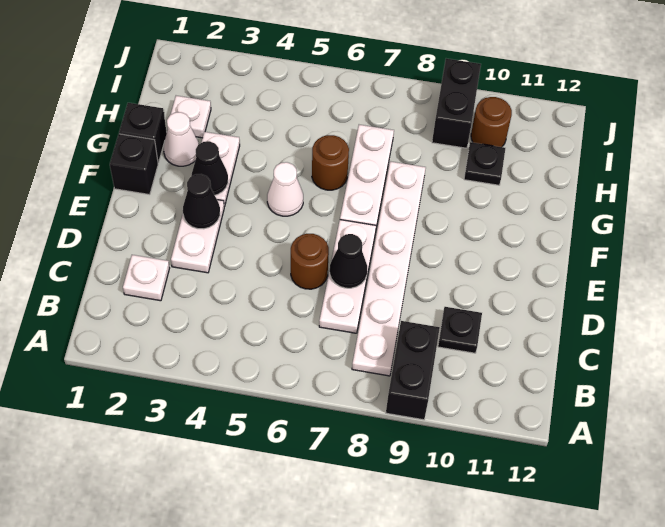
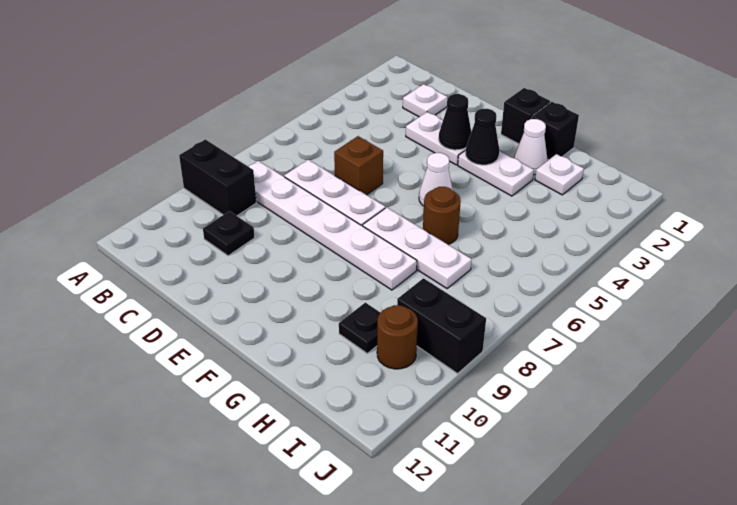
brown 1x1 round brick [291,234,329,289] -> brown 1x1 brick [334,136,383,195]
black 1x1 cone [330,234,367,288] -> none

